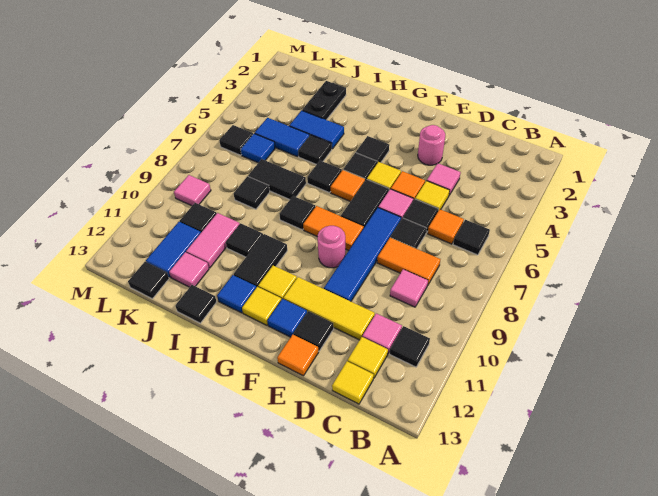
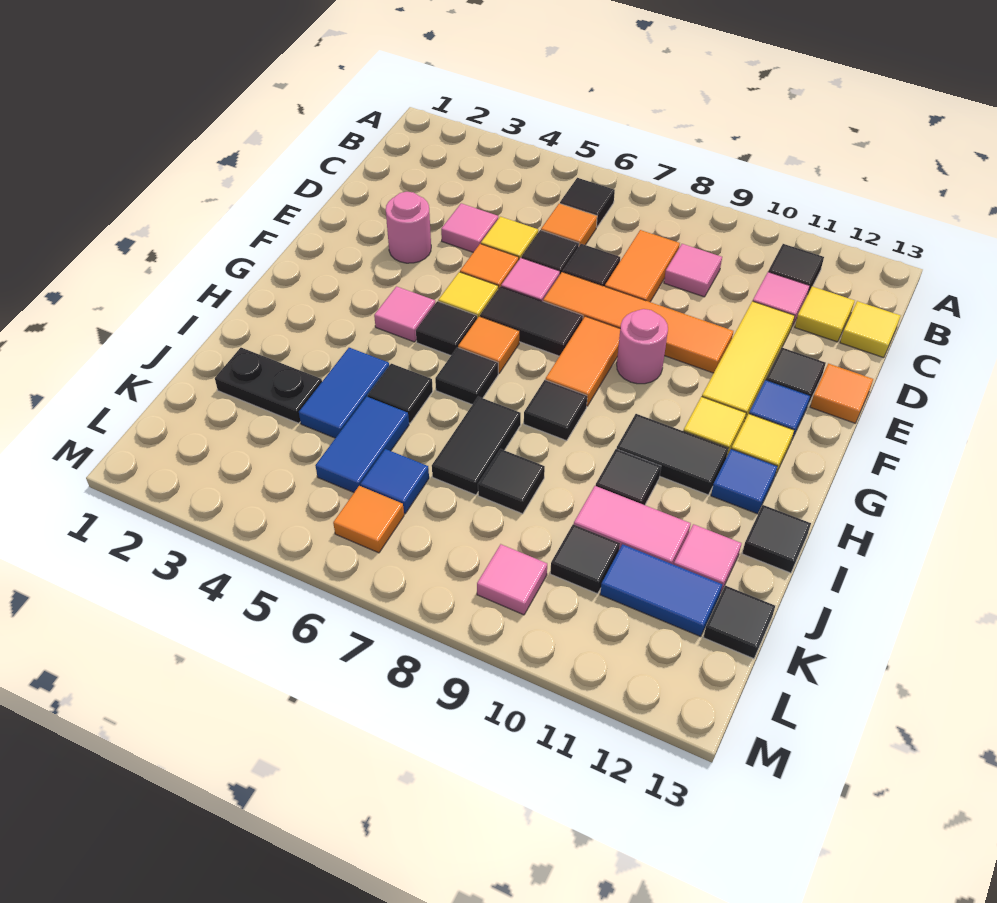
blue 1x4 tile [324,208,401,301] -> orange 1x4 tile [543,272,733,373]
black 1x1 tile [356,136,389,163] -> pink 1x1 tile [374,286,435,342]
black 1x1 tile [219,125,253,155] -> orange 1x1 tile [333,486,404,553]

